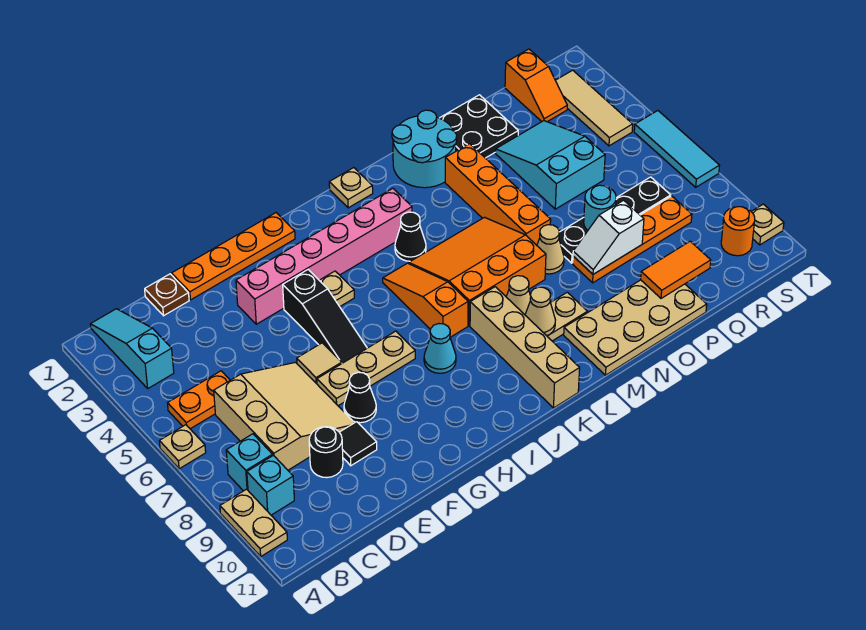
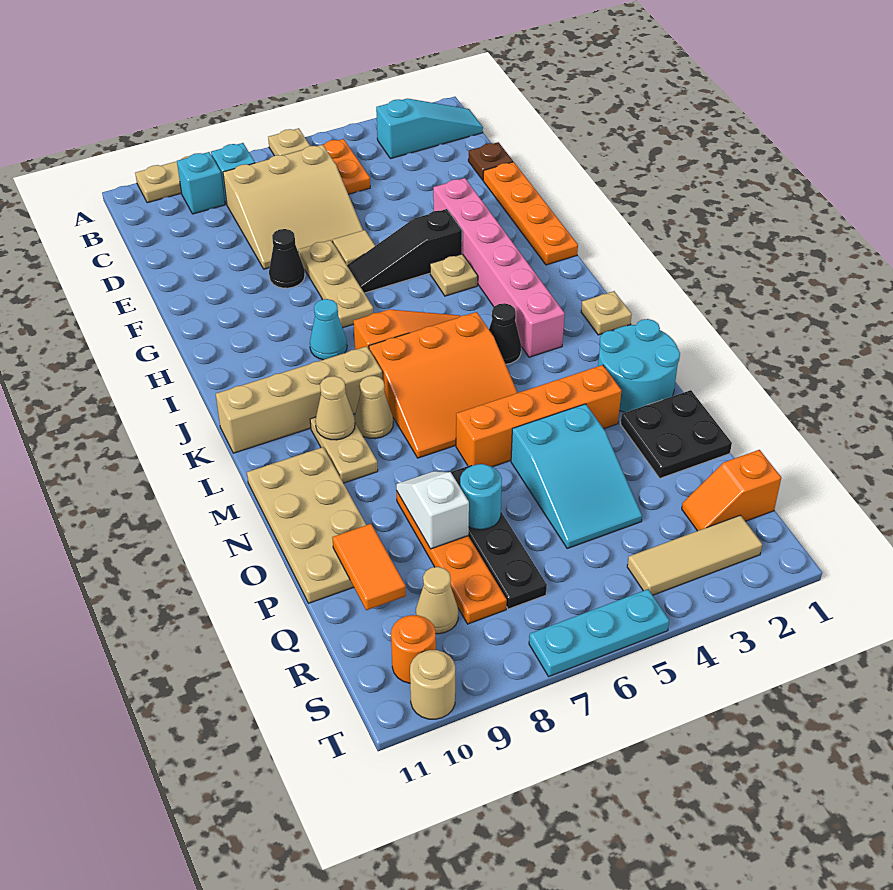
black 1x1 round brick [309,427,343,478] -> none
black 1x1 tile [339,422,377,466] -> none
orange 3x3 slope [409,217,546,326] -> orange 3x3 slope turned to [369,312,518,458]
tan 1x1 cone [537,225,564,274] -> tan 1x1 cone moved to [416,567,458,634]
cyan 2x3 slope [495,121,605,209] -> cyan 2x3 slope turned to [511,404,642,548]
cyan 1x3 tile [634,111,720,187] -> cyan 1x3 plate [529,589,669,676]
tan 1x1 plate [751,204,784,245] -> tan 1x1 round brick [410,650,455,719]

